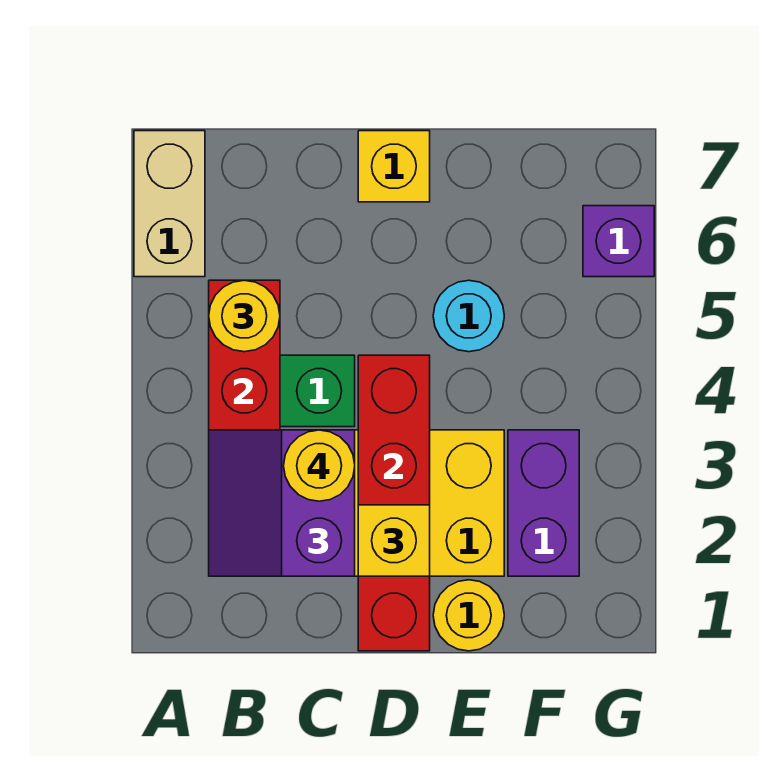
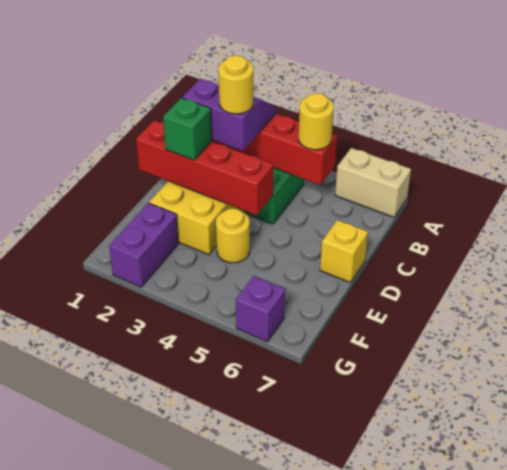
yellow 1x1 brick [358,505,430,576] -> green 1x1 brick [163,98,212,160]
yellow 1x1 round brick [433,580,504,651] -> yellow 1x1 round brick moved to [216,208,250,263]
cyan 1x1 round brick [433,280,504,352] -> none
purple 1x2 brick [508,430,579,576] -> purple 1x2 brick turned to [109,203,179,287]

